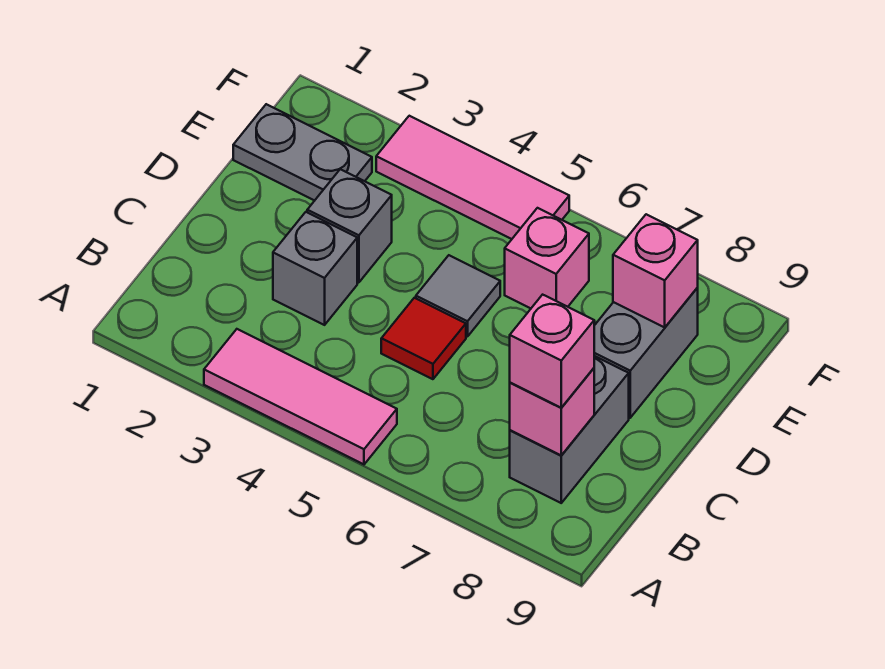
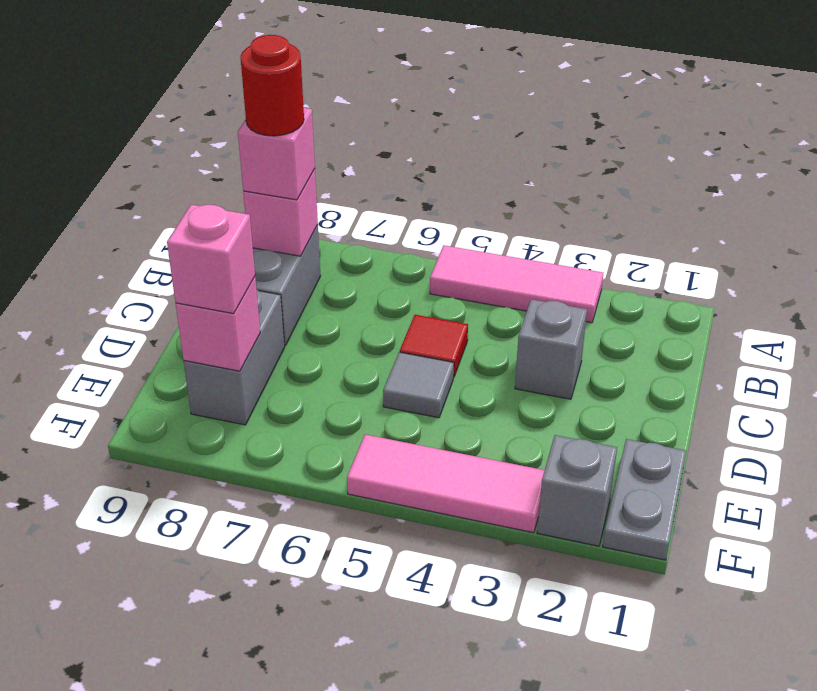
none -> red 1x1 round brick [240,35,304,136]
grey 1x1 brick [307,169,392,282] -> grey 1x1 brick moved to [537,435,617,546]
grey 1x2 plate [233,104,372,201] -> grey 1x2 plate turned to [603,439,686,560]
pink 1x1 brick [505,208,589,308] -> pink 1x1 brick moved to [167,205,255,314]

